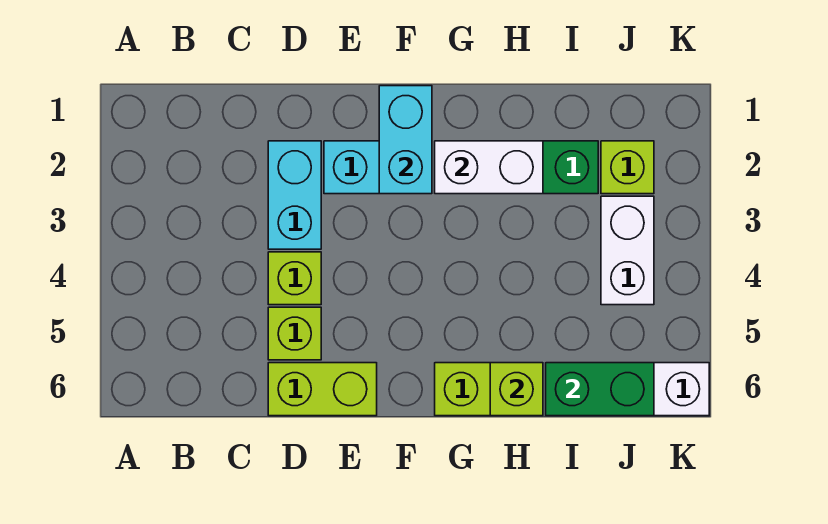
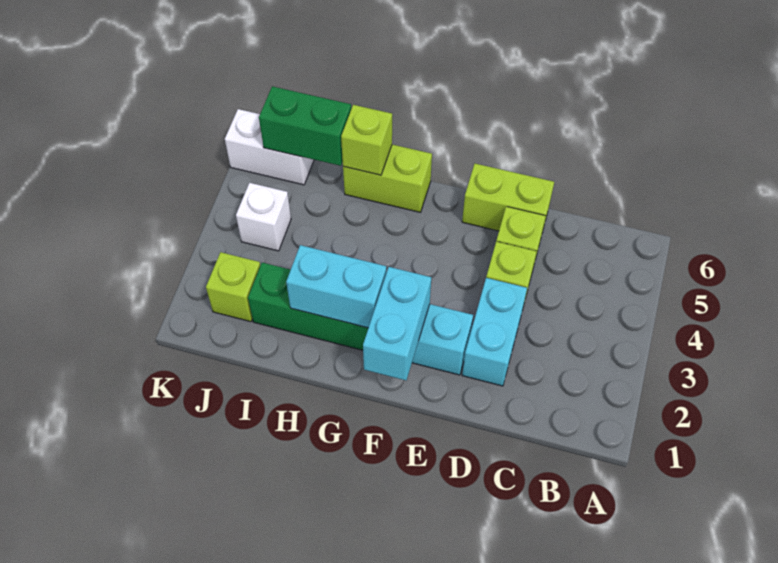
white 1x2 brick [435,141,543,194] -> cyan 1x2 brick [286,245,387,328]
white 1x2 brick [601,196,654,305] -> white 1x1 brick [236,183,291,251]

